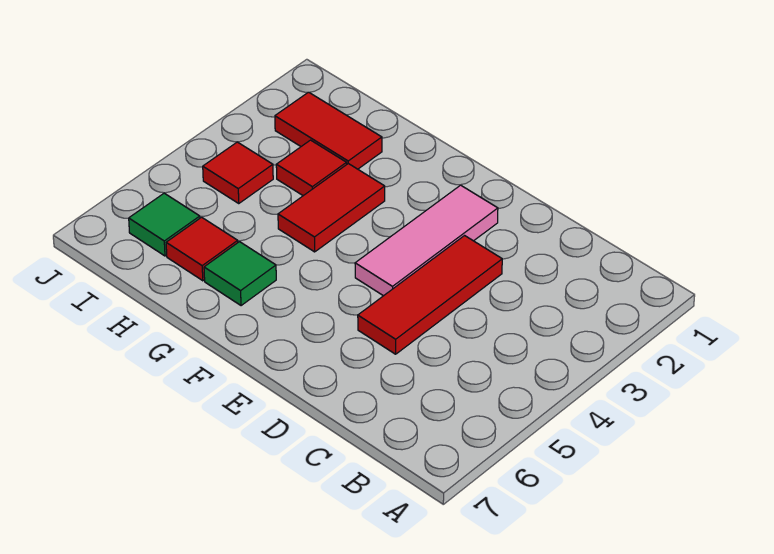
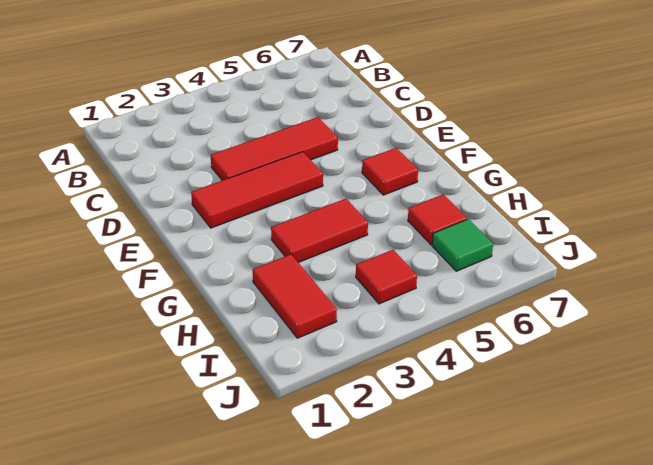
pink 1x3 tile [355,185,498,296] -> red 1x3 tile [191,152,323,228]
green 1x1 tile [204,242,276,306] -> none
red 1x1 tile [276,140,347,196] -> red 1x1 tile moved to [362,148,418,195]

